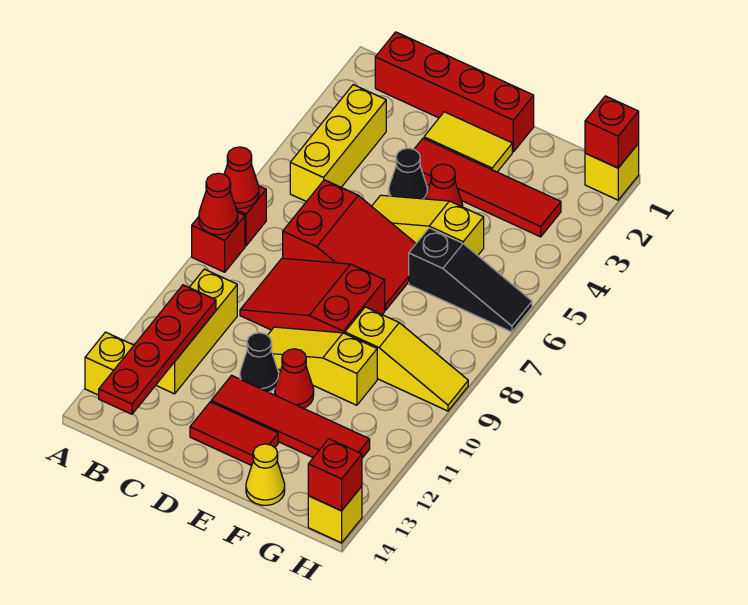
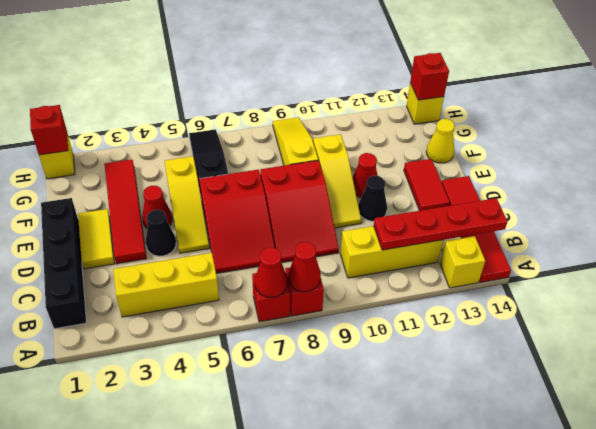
red 1x4 brick [375,32,534,152] -> black 1x4 brick [41,198,86,329]
red 2x3 slope [283,180,416,310] -> red 2x3 slope turned to [199,170,275,273]
red 1x4 tile [211,375,370,458] -> red 1x4 tile moved to [442,176,511,283]

